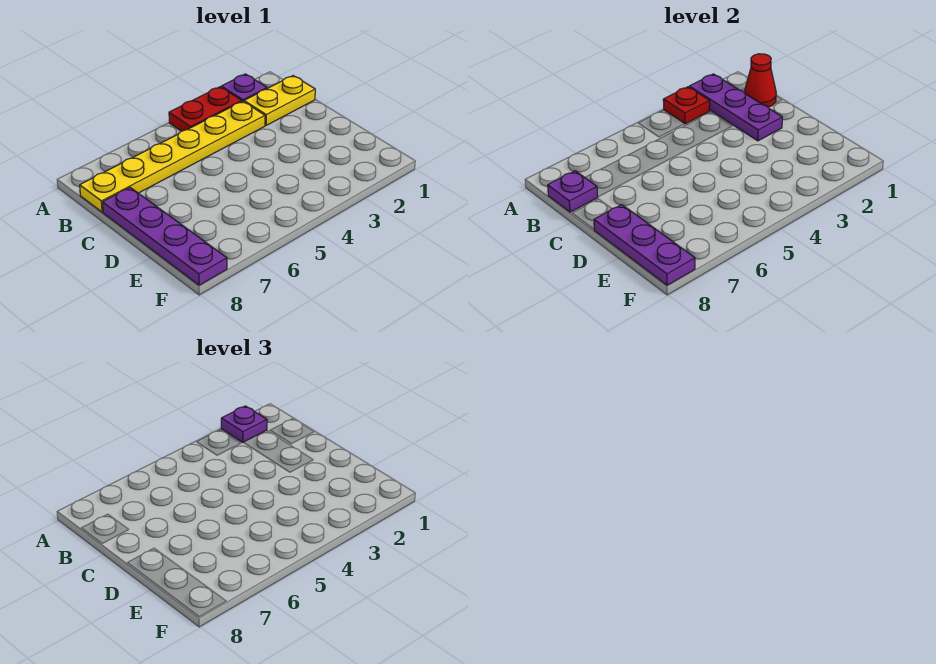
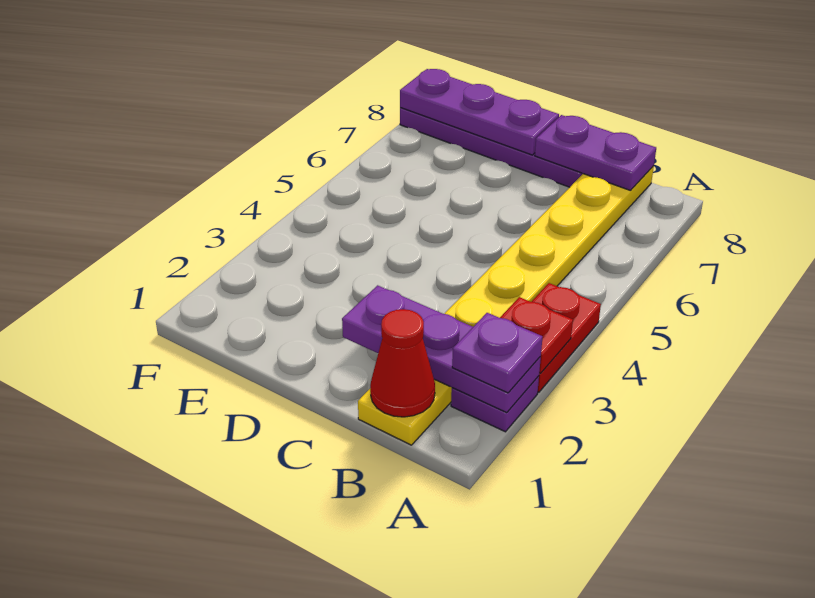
purple 1x1 plate [548,171,598,212] -> purple 1x2 plate [535,115,656,191]

